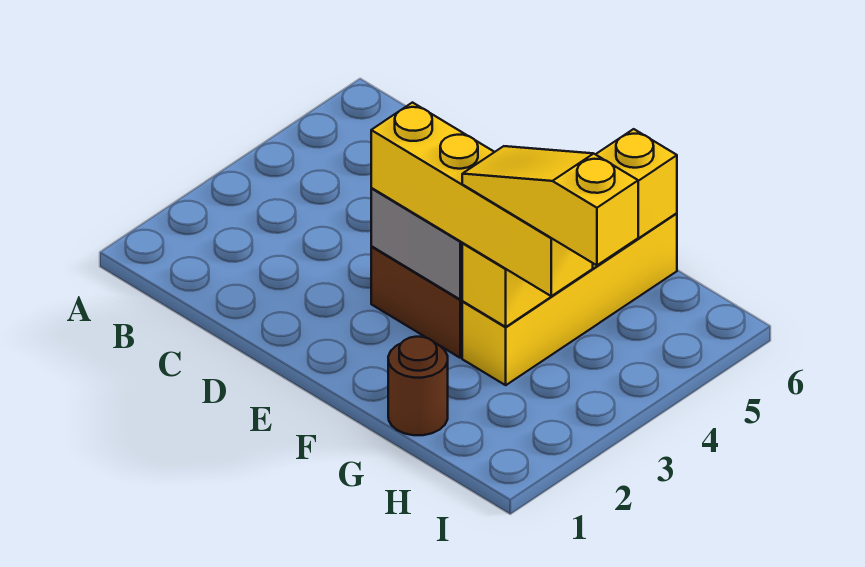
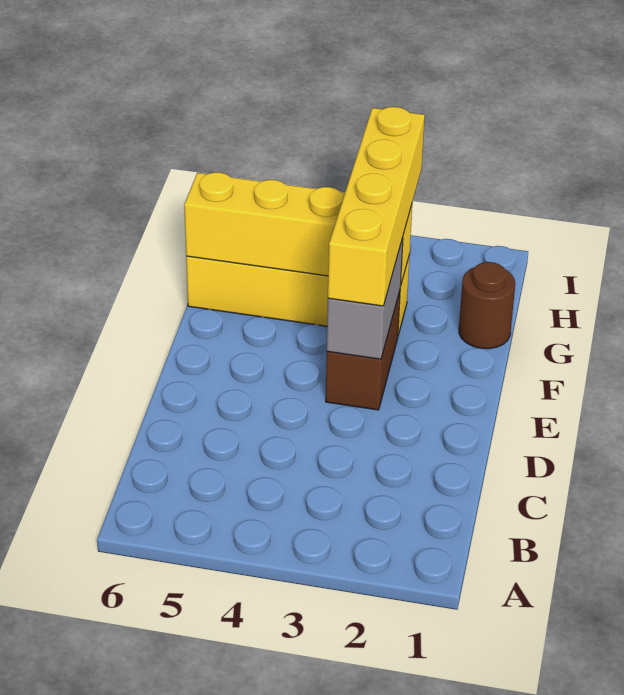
yellow 1x3 slope [462,146,638,265] -> none

